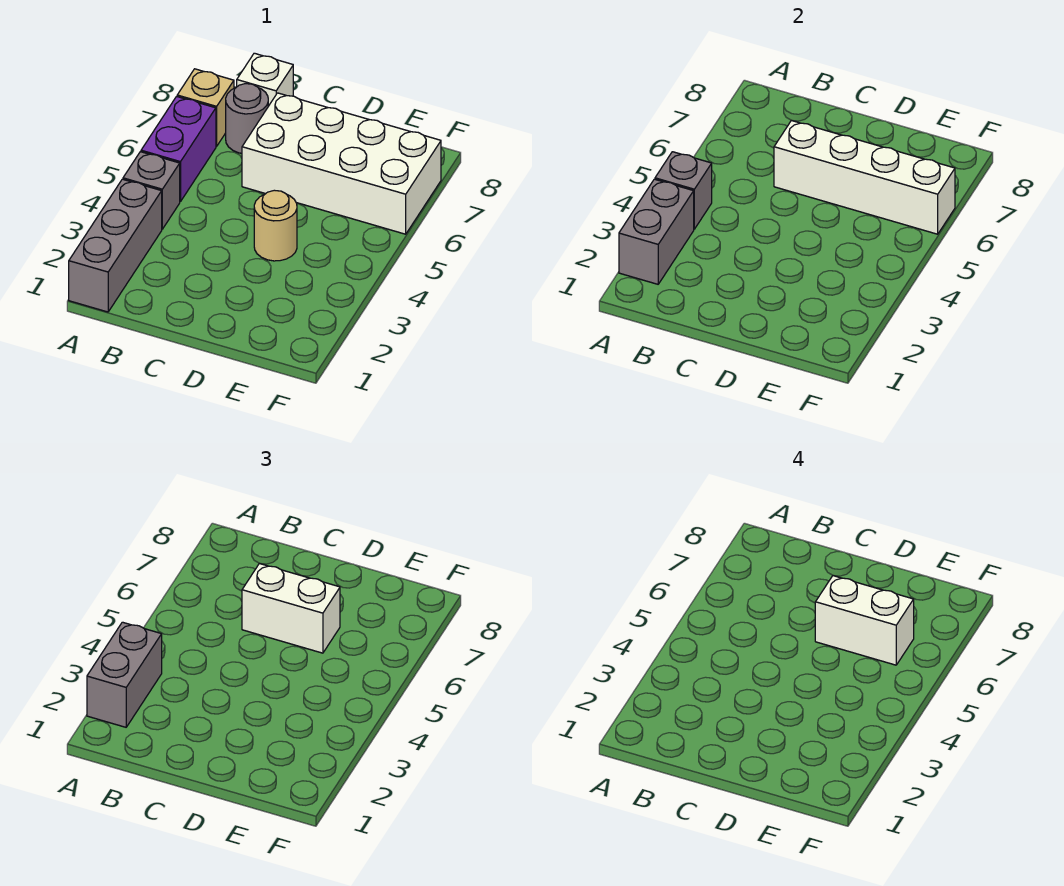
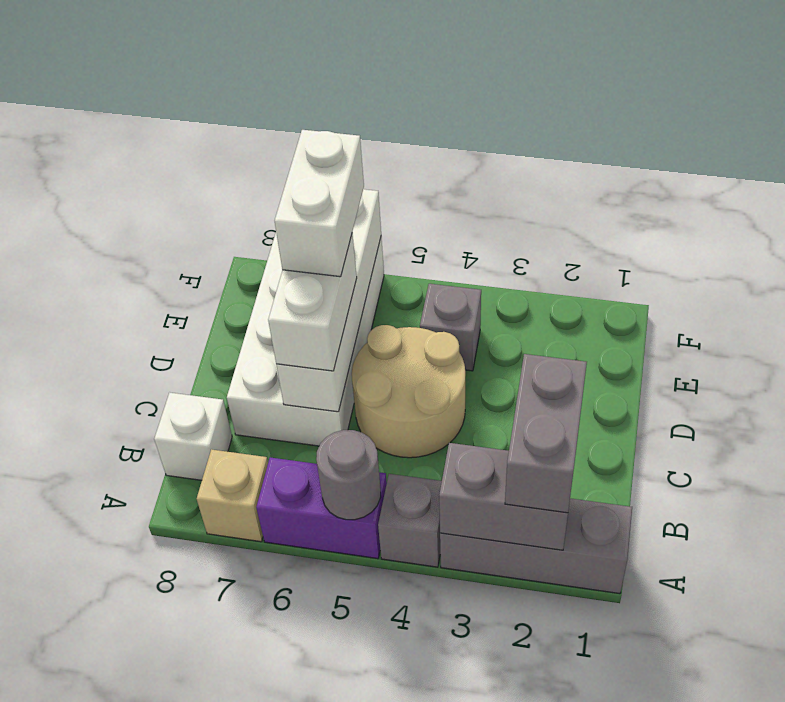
grey 1x2 brick [87,622,162,727] -> grey 1x2 brick turned to [505,354,587,513]
grey 1x1 brick [655,152,712,229] -> grey 1x1 brick moved to [420,284,481,371]
grey 1x1 round brick [226,84,268,153] -> grey 1x1 round brick moved to [316,430,381,520]
tan 1x1 round brick [254,190,297,261] -> tan 2x2 round brick [352,325,465,458]

